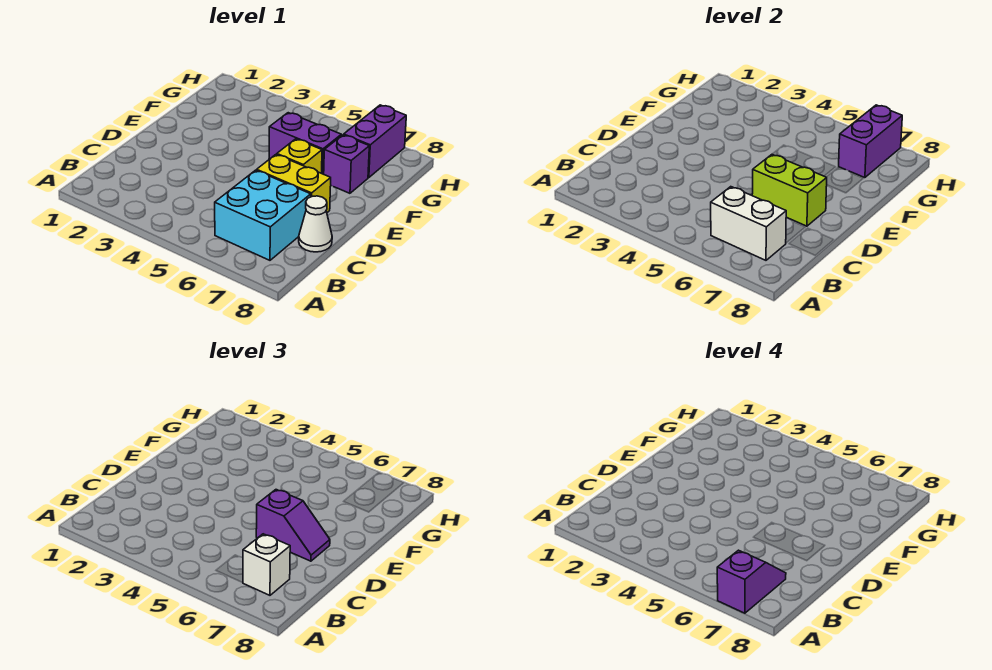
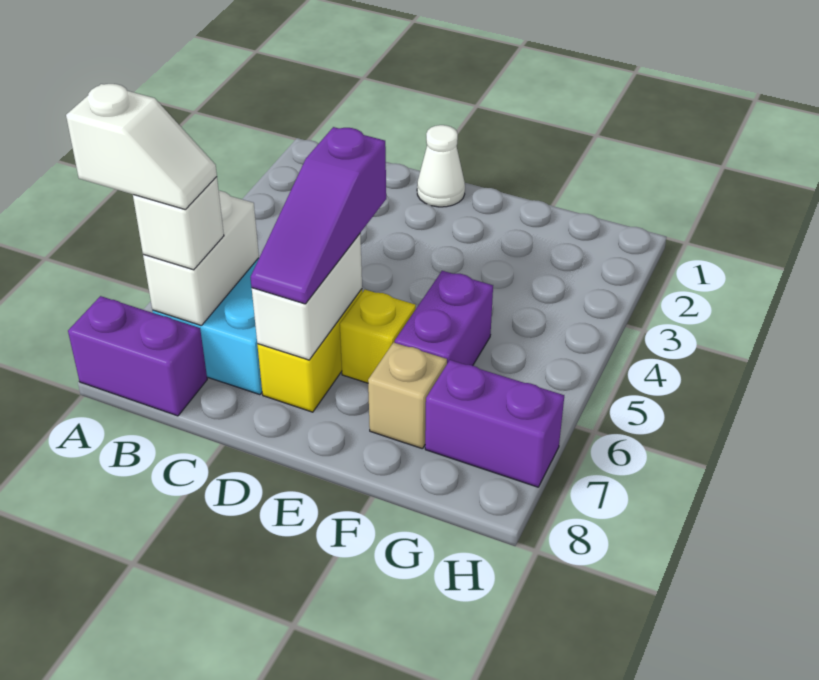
purple 1x2 slope [717,550,786,613] -> white 1x2 slope [66,84,217,209]
white 1x1 cone [299,196,332,252] -> white 1x1 cone moved to [417,125,465,207]
lime 1x2 brick [752,155,827,226] -> white 1x2 brick [252,234,362,360]
purple 1x2 slope [256,490,330,561] -> purple 1x3 slope [251,127,386,304]
purple 1x1 brick [324,135,369,193] -> tan 1x1 brick [368,342,447,449]
purple 1x2 brick [839,105,902,178] -> purple 1x2 brick moved to [68,296,207,416]

